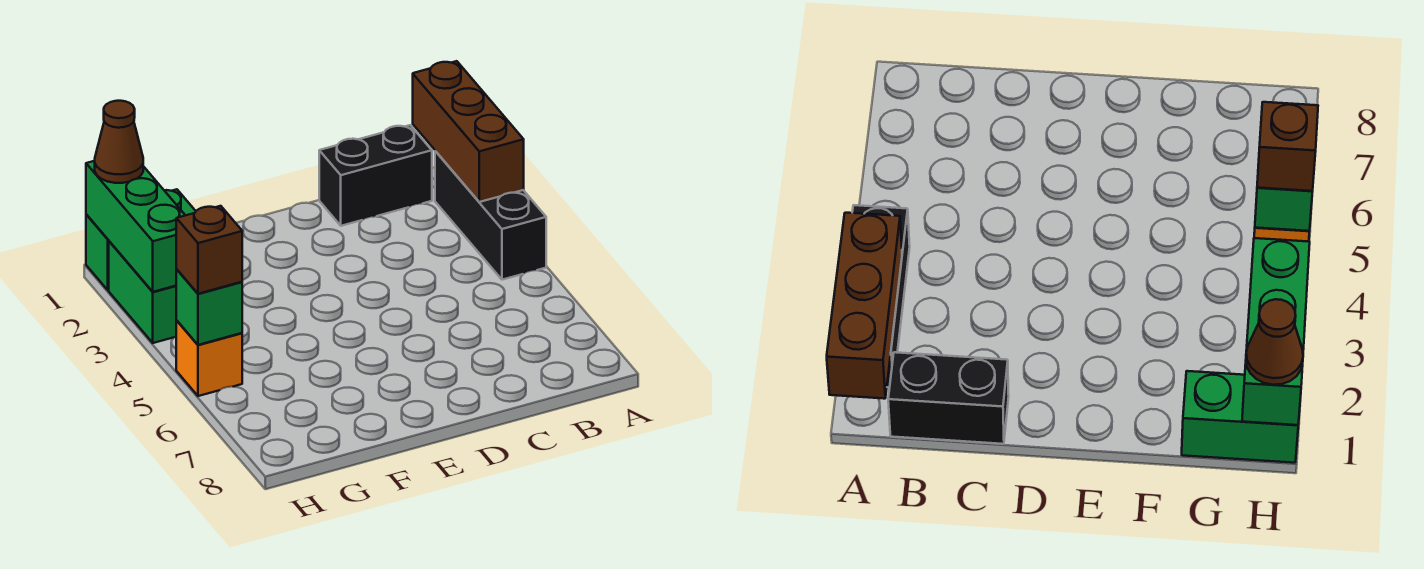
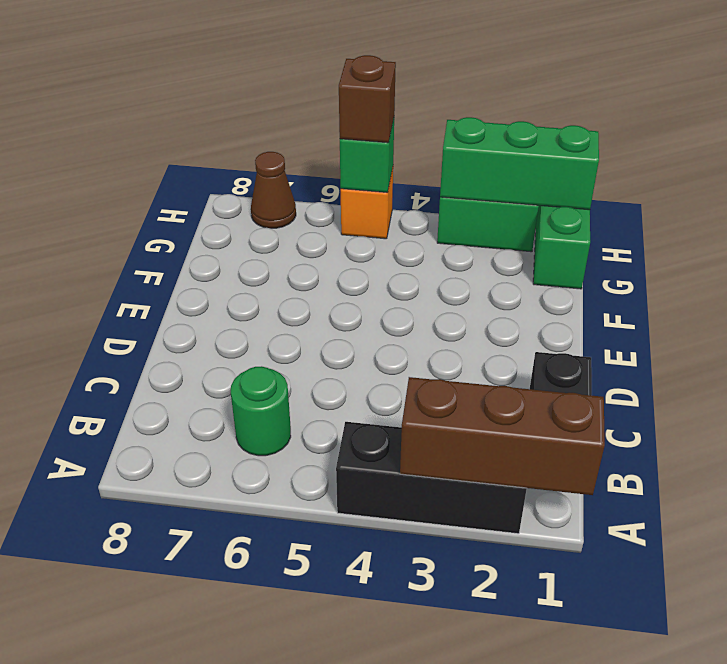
none -> green 1x1 round brick [231,366,291,456]
brown 1x1 cone [95,101,143,183] -> brown 1x1 cone moved to [251,152,296,228]

